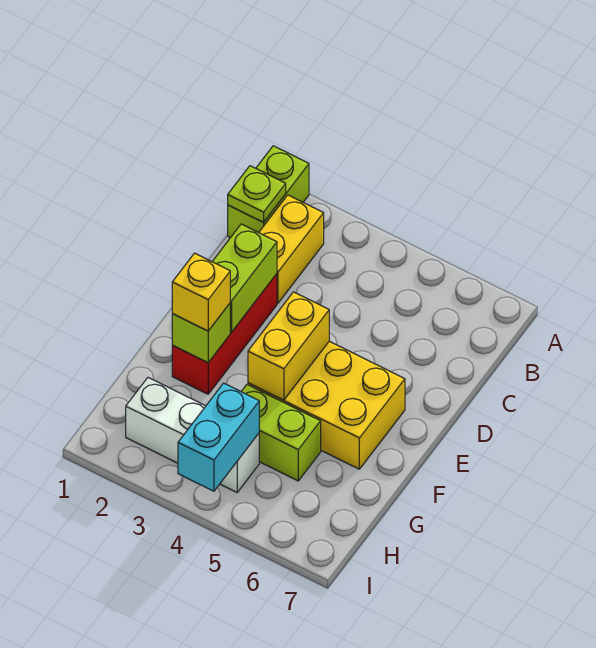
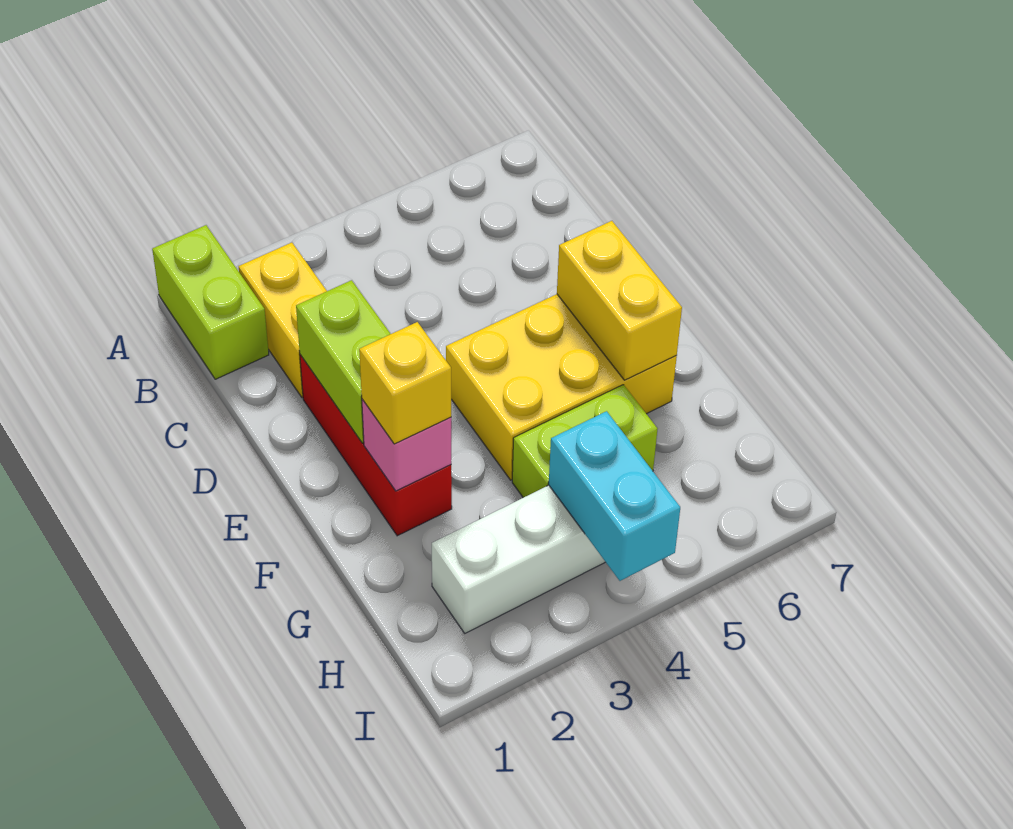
lime 1x1 plate [228,166,286,222] -> none
yellow 1x2 brick [248,292,329,400] -> yellow 1x2 brick moved to [557,221,682,380]
lime 1x1 brick [172,304,230,363] -> pink 1x1 brick [362,399,451,491]

